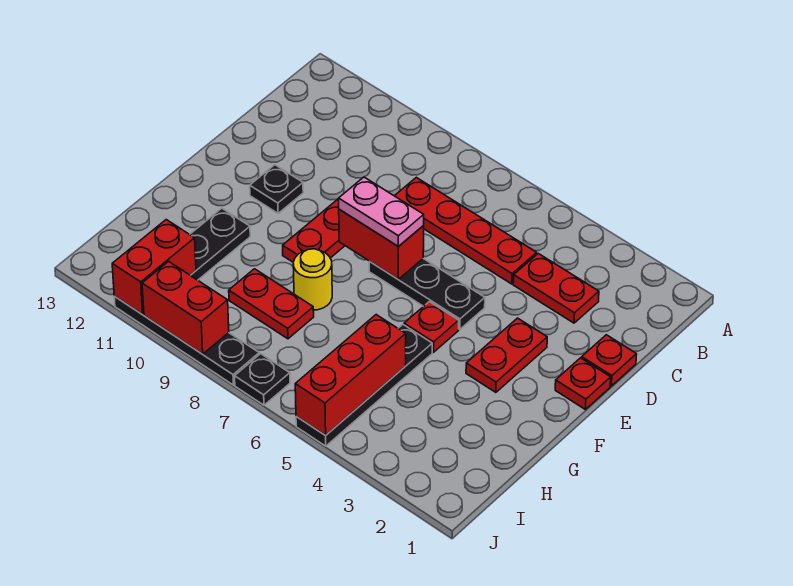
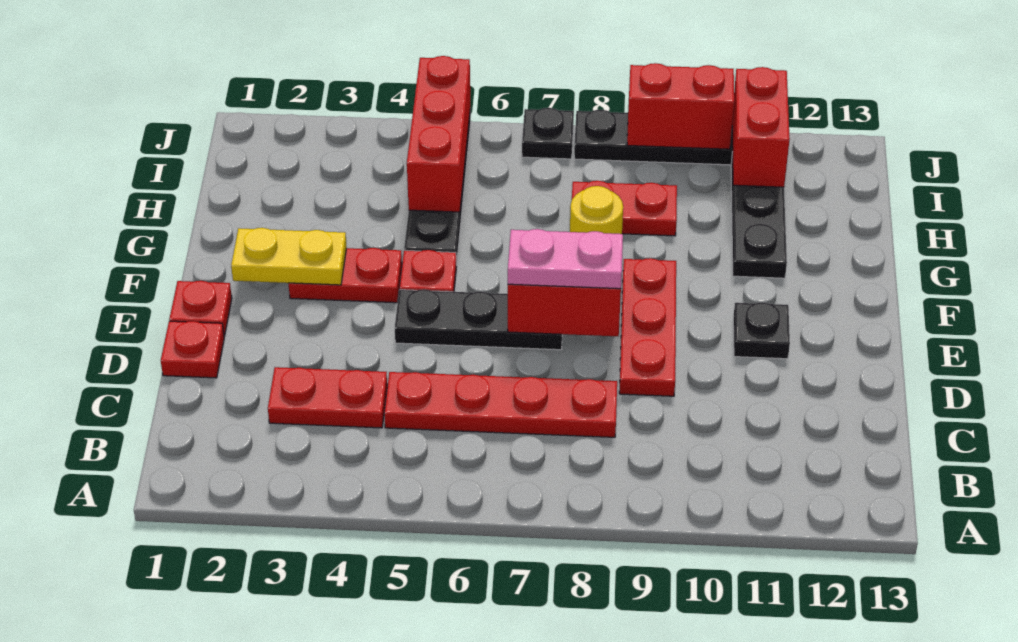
red 1x2 plate [466,318,547,392] -> red 1x2 plate turned to [288,248,402,303]
none -> yellow 1x2 plate [231,228,347,285]

